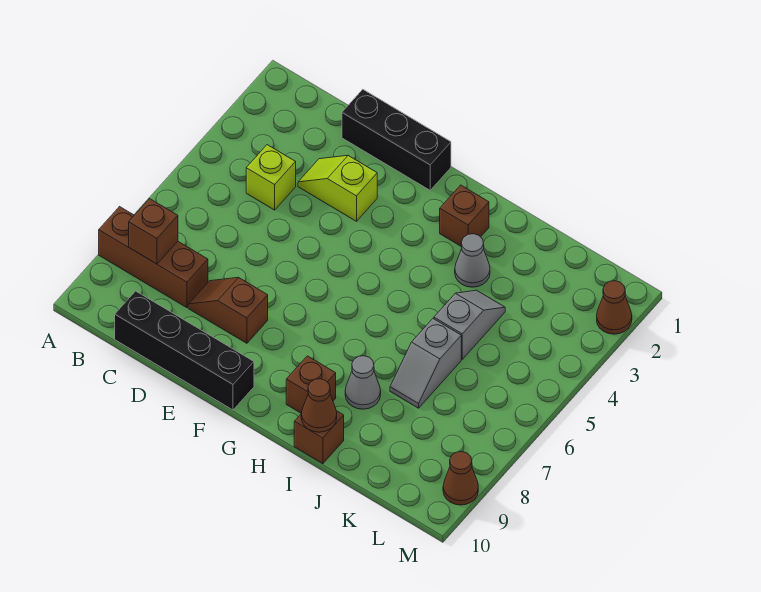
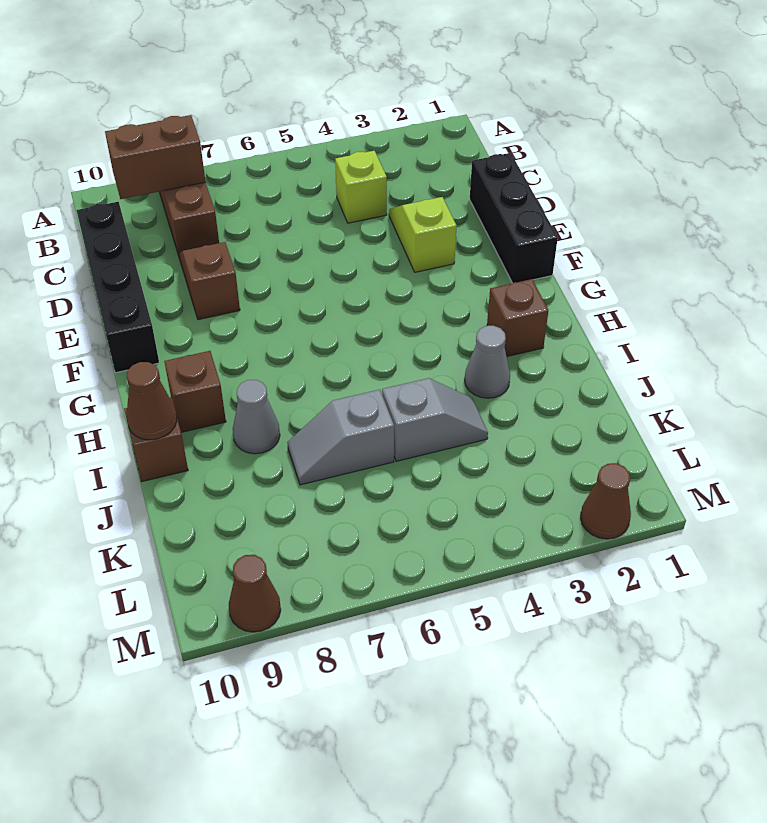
brown 1x1 brick [129,199,178,264] -> brown 1x2 brick [105,115,205,199]

